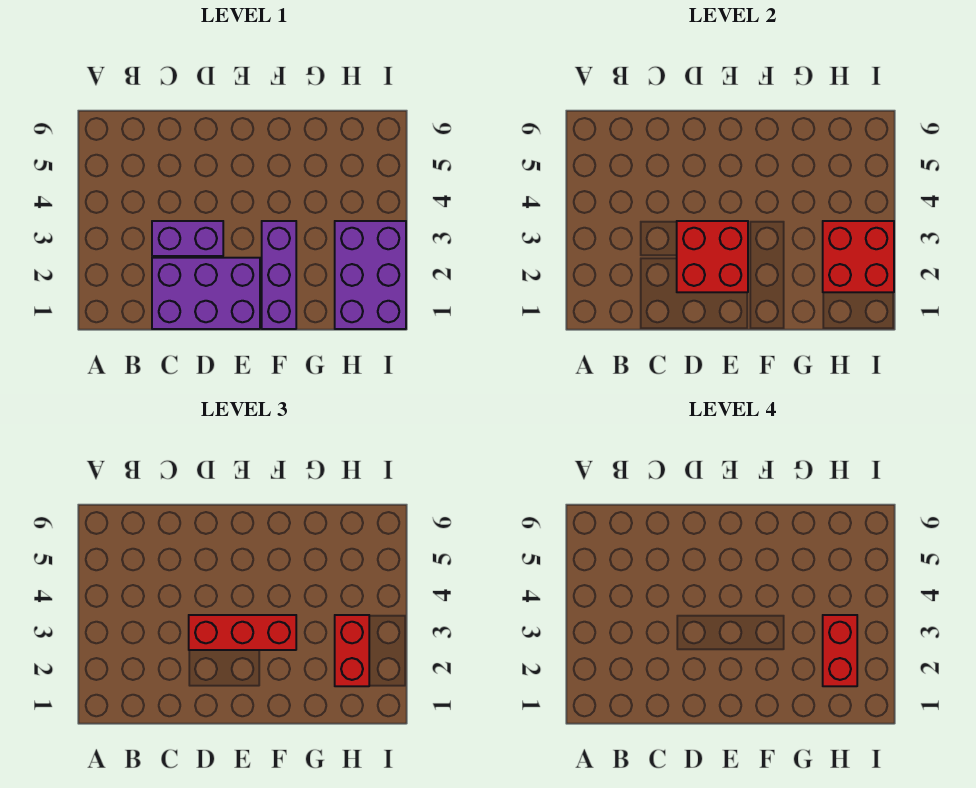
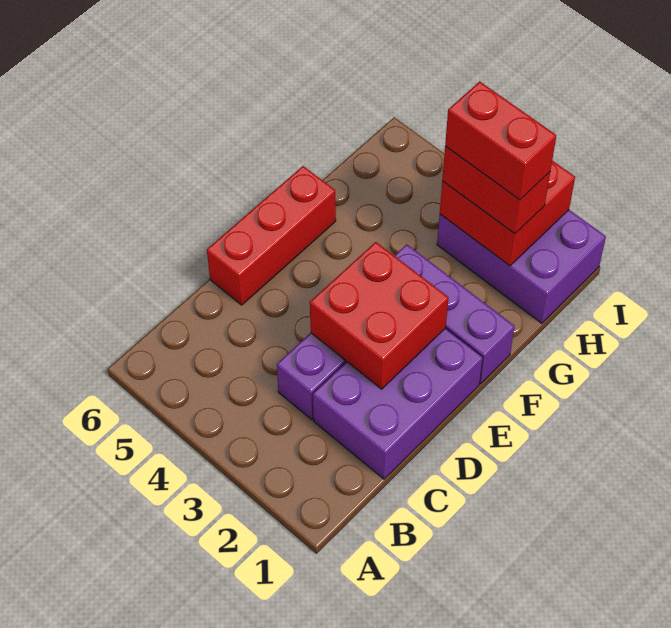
red 1x3 brick [189,615,296,650] -> red 1x3 brick moved to [207,166,336,305]

